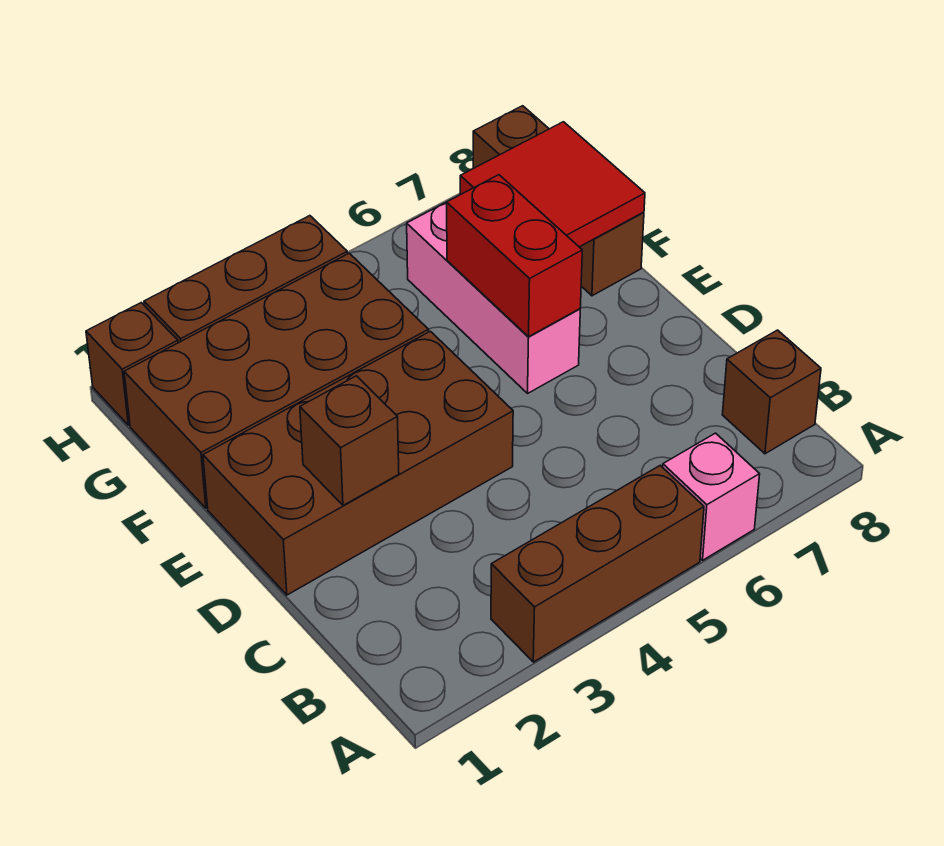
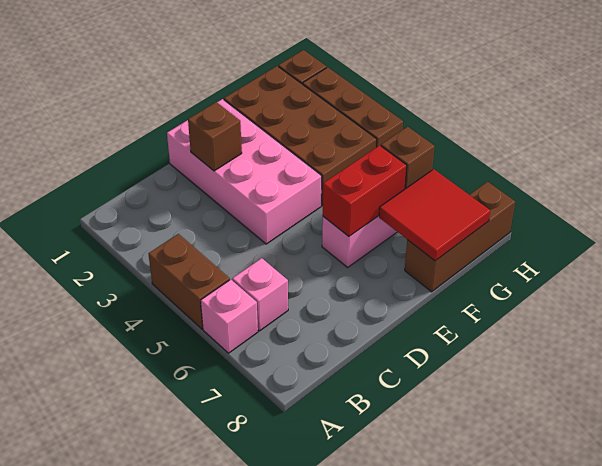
brown 1x3 brick [491,465,704,662] -> brown 1x2 brick [149,234,230,329]
none -> pink 1x1 brick [232,258,288,331]
brown 1x1 brick [722,330,821,454] -> brown 1x1 brick moved to [381,127,435,189]
brown 2x4 brick [203,331,513,595] -> pink 2x4 brick [167,99,322,244]

